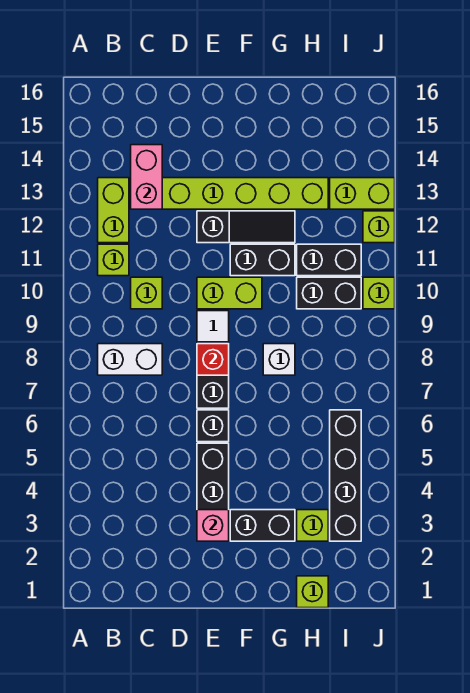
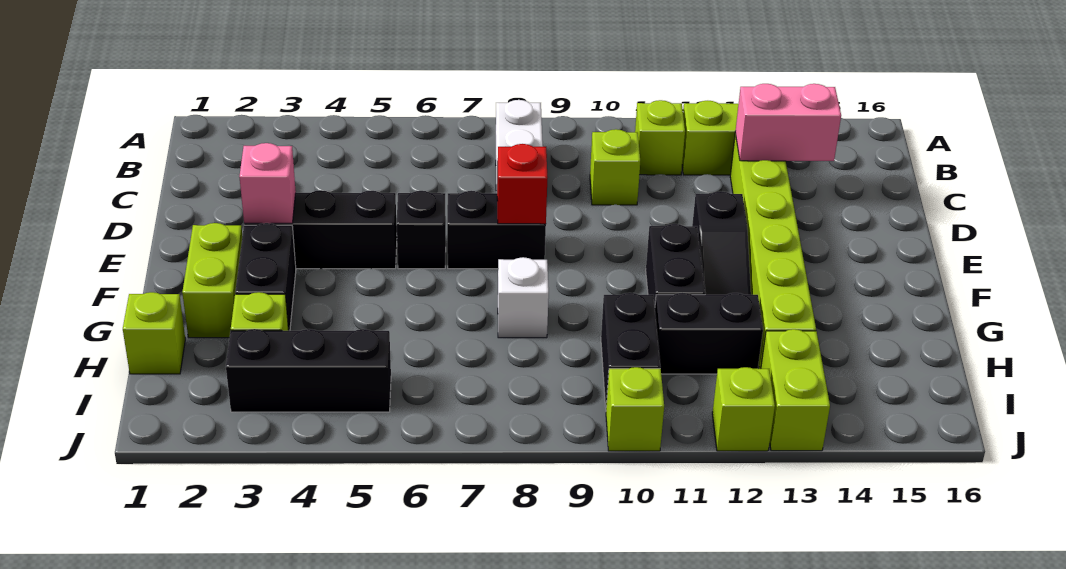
white 1x1 tile [197,311,229,342] -> none
lime 1x2 brick [197,277,262,309] -> lime 1x2 brick moved to [182,223,242,338]
black 1x2 brick [297,244,361,276] -> black 1x2 brick turned to [655,293,763,374]
black 1x4 brick [330,410,361,541] -> black 1x3 brick [226,329,391,412]

